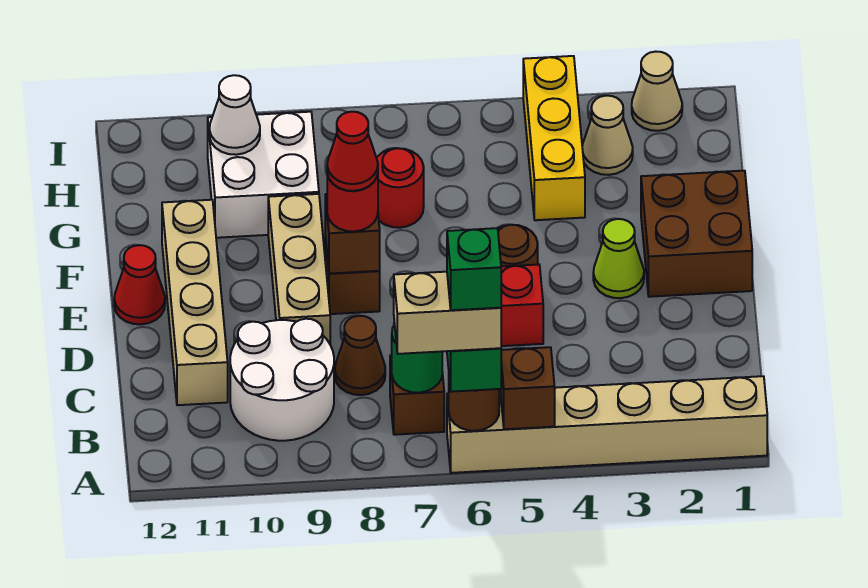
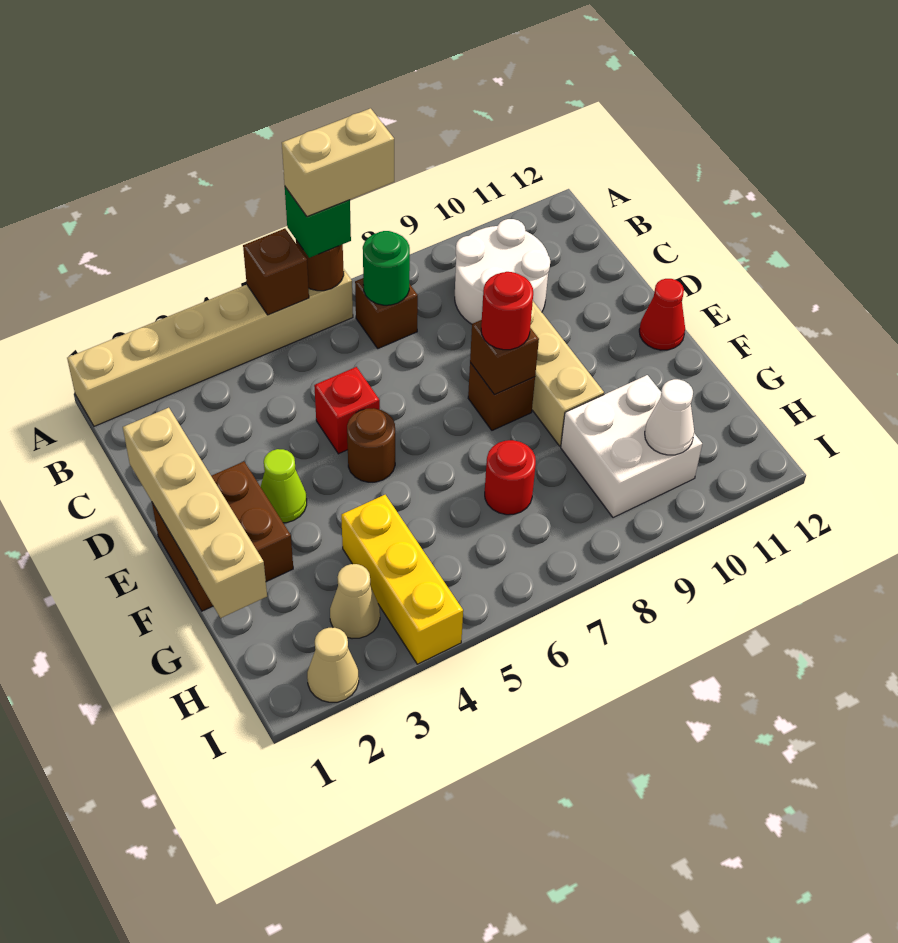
green 1x1 brick [447,228,501,310] -> none
brown 1x1 cone [335,316,385,395] -> none
tan 1x4 brick [162,200,228,405] -> tan 1x4 brick moved to [123,408,267,618]
red 1x1 cone [327,112,378,191] -> none

